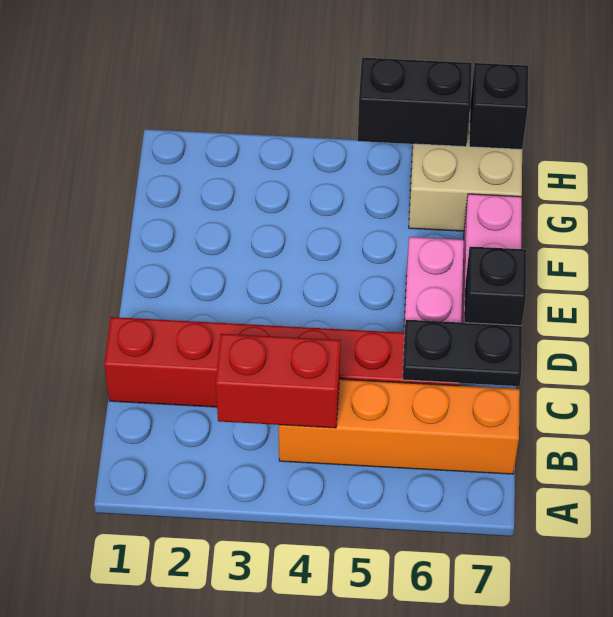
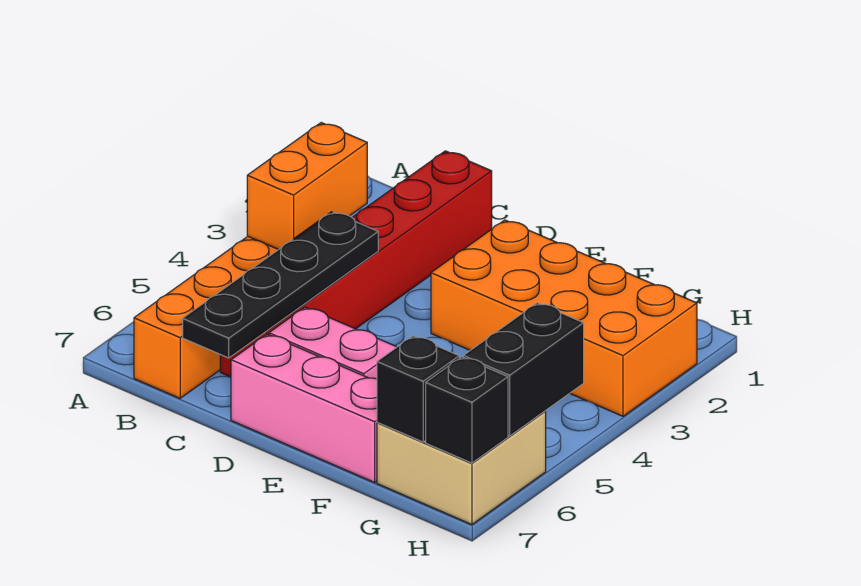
red 1x2 brick [216,334,340,428] -> orange 1x2 brick [247,123,367,250]
black 1x2 plate [402,320,522,386] -> black 1x4 plate [183,212,378,358]
black 1x1 brick [464,247,527,326] -> black 1x1 brick moved to [377,336,459,442]
none -> orange 2x4 brick [431,220,697,416]

